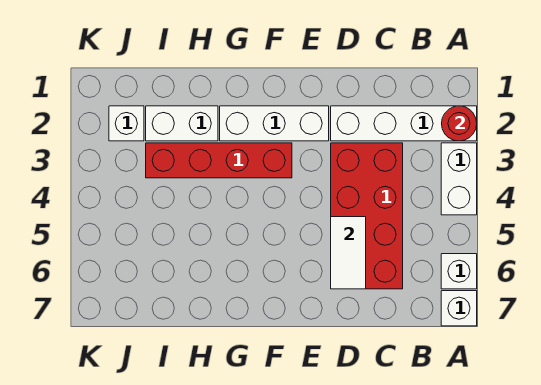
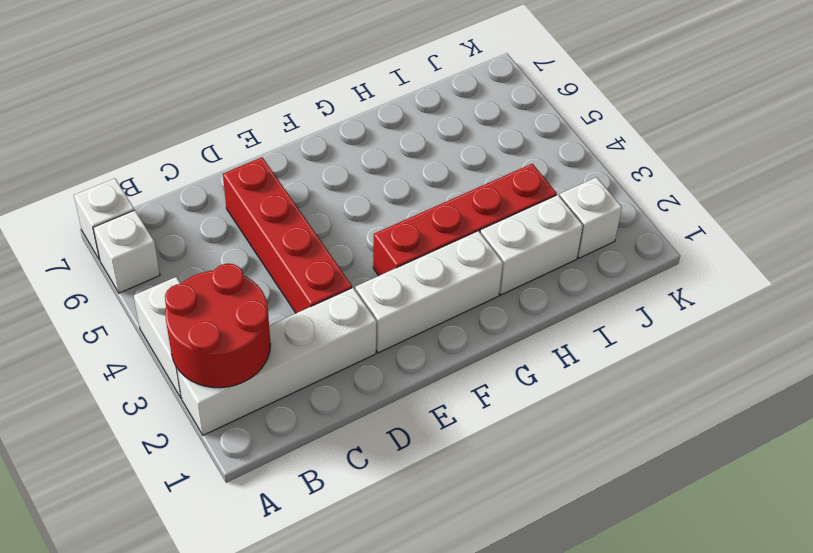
red 1x1 round brick [442,106,477,141] -> red 2x2 round brick [165,263,271,388]
red 2x4 brick [331,143,403,289] -> red 1x4 brick [223,157,352,313]
white 1x2 tile [331,217,366,289] -> none

